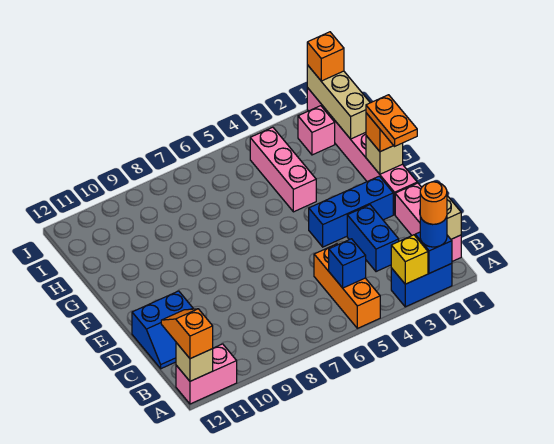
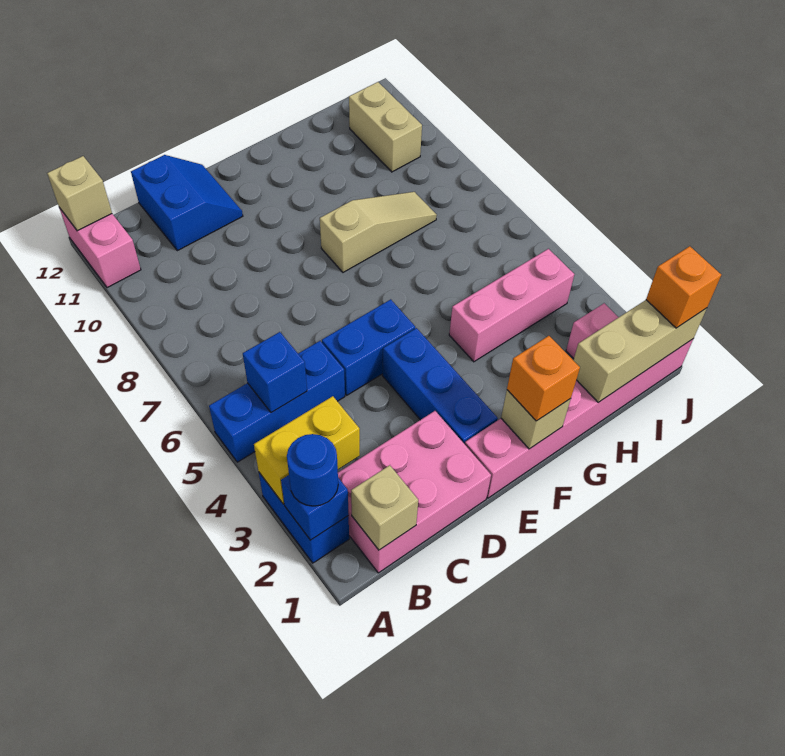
orange 1x1 round brick [420,182,447,224] -> none
yellow 1x1 brick [391,235,428,284] -> yellow 1x2 brick [254,396,360,504]
orange 1x3 brick [314,244,380,328] -> blue 1x3 brick [209,341,345,462]
orange 1x2 slope [161,309,213,359] -> none
pink 1x3 brick [395,183,461,261] -> pink 2x3 brick [338,411,491,573]
blue 1x2 brick [347,205,399,272] -> blue 1x2 brick moved to [322,299,415,395]
blue 2x2 slope [132,291,193,369] -> blue 2x2 slope turned to [131,155,243,251]
orange 1x2 plate [366,95,417,146] -> none
none -> tan 1x3 slope [320,192,437,272]
none -> tan 1x2 brick [349,82,422,172]

